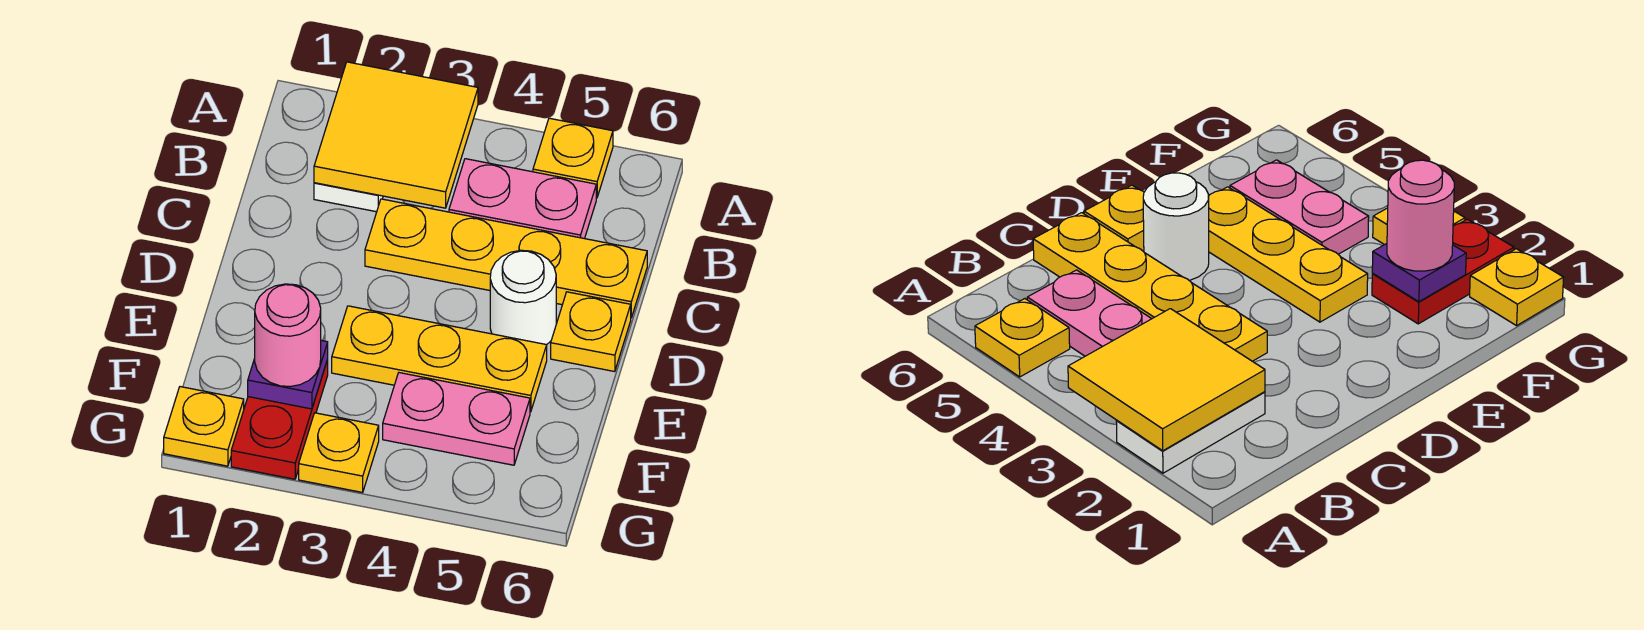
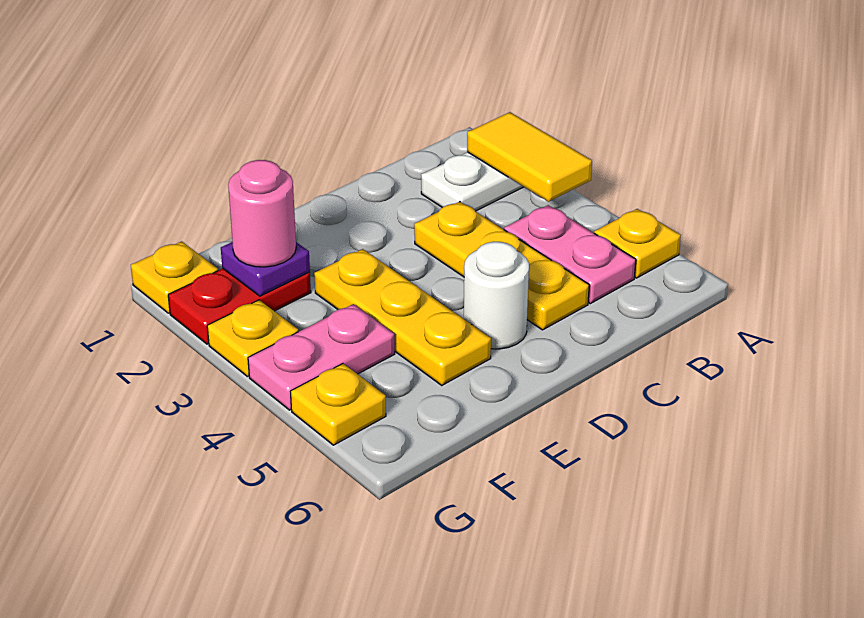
yellow 2x2 tile [314,62,478,208] -> yellow 1x2 tile [467,112,592,202]
yellow 1x4 plate [365,199,647,318] -> yellow 1x3 plate [414,202,589,330]
yellow 1x1 plate [551,292,631,372] -> yellow 1x1 plate moved to [290,364,386,445]
pink 1x2 plate [383,373,530,465] -> pink 1x2 plate turned to [248,304,395,410]

